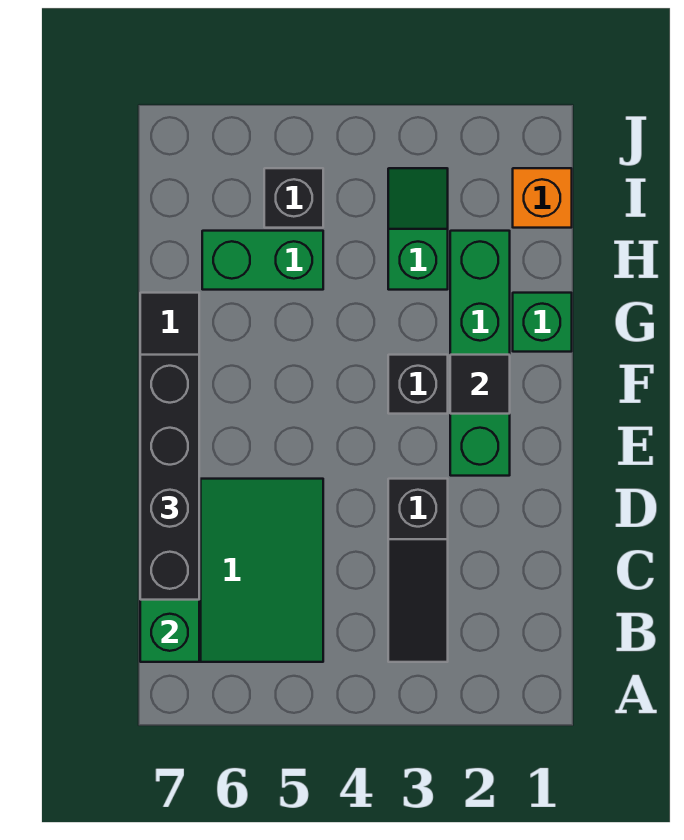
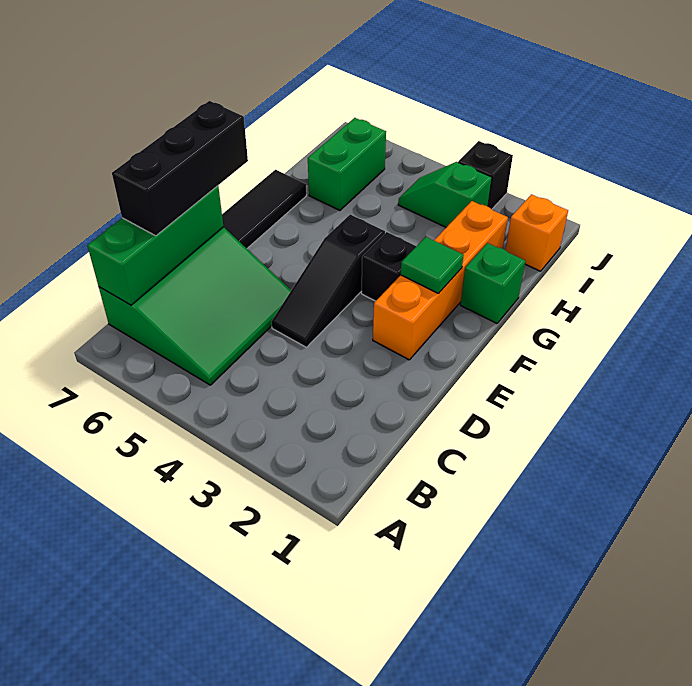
black 1x3 slope [388,479,448,662] -> black 1x3 slope moved to [271,214,385,347]
black 1x4 brick [140,355,199,600] -> black 1x3 brick [112,101,248,236]
green 1x4 brick [450,231,510,476] -> orange 1x4 brick [373,201,508,360]
black 1x1 tile [450,355,510,414] -> green 1x1 tile [401,237,464,294]
green 1x2 slope [388,168,448,290] -> green 1x2 slope turned to [398,162,492,227]
green 1x2 brick [202,231,323,290] -> green 1x2 brick turned to [308,118,386,210]
black 1x1 brick [264,168,323,228] -> black 1x1 brick moved to [458,141,513,209]

